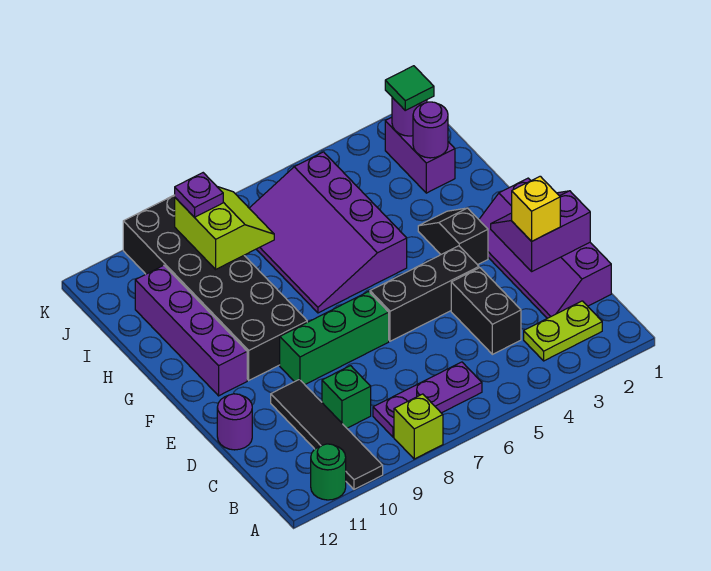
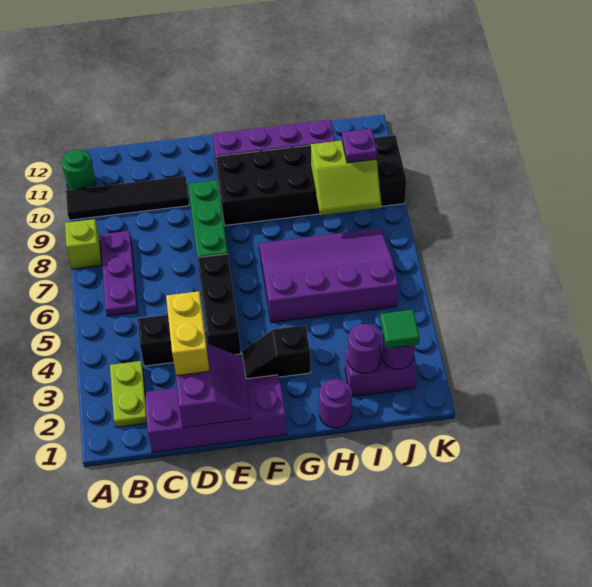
green 1x1 brick [322,366,371,428] -> none
yellow 1x1 brick [512,176,560,241] -> yellow 1x2 brick [166,291,209,376]
purple 1x1 round brick [217,394,252,450] -> purple 1x1 round brick moved to [319,379,352,428]
black 1x2 slope [418,208,488,265] -> black 1x2 slope turned to [242,325,311,379]

